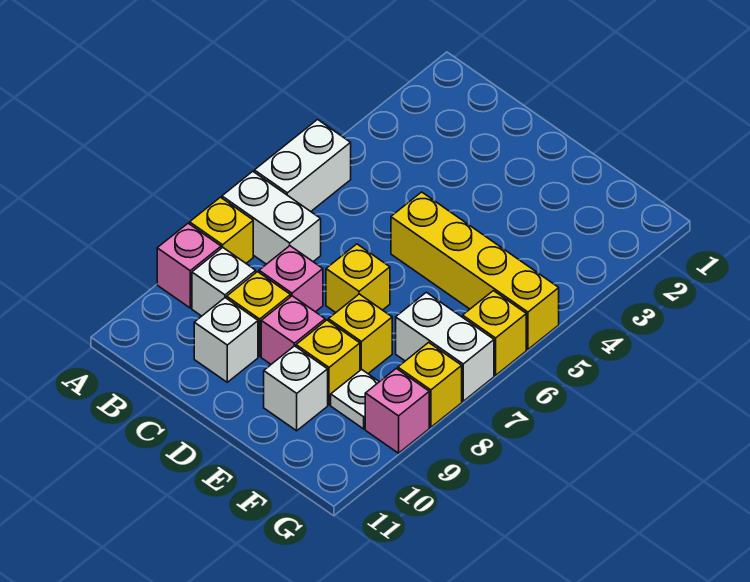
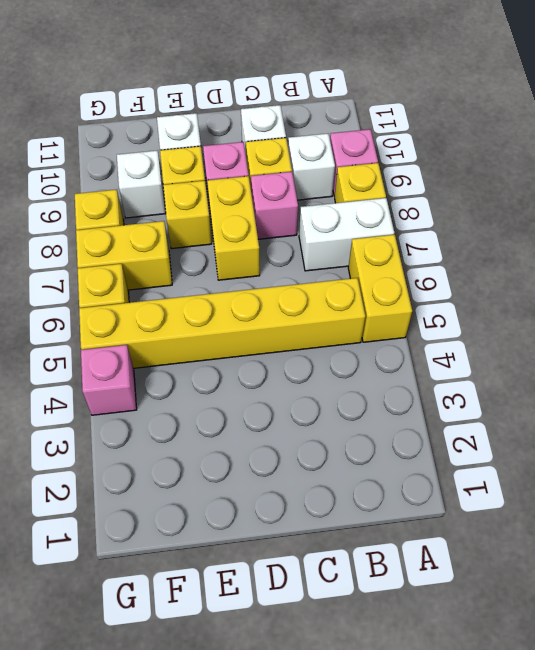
white 1x2 brick [254,120,351,211] -> yellow 1x2 brick [348,235,412,342]
yellow 1x4 brick [391,192,559,349] -> yellow 1x6 brick [79,278,365,368]
yellow 1x1 brick [326,244,390,312] -> yellow 1x2 brick [207,176,260,280]
white 1x2 brick [396,292,494,401] -> yellow 1x2 brick [76,221,172,290]
white 1x1 plate [331,369,379,429] -> white 1x1 brick [117,150,166,218]
pink 1x1 brick [365,368,429,453] -> pink 1x1 brick moved to [81,345,137,415]

